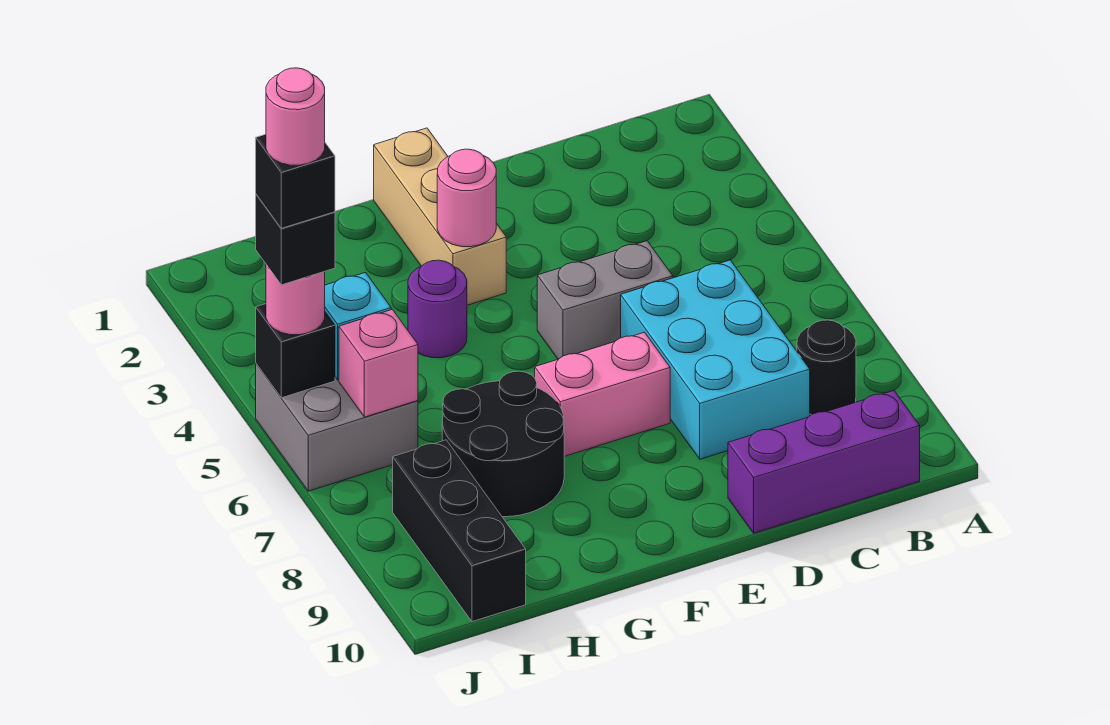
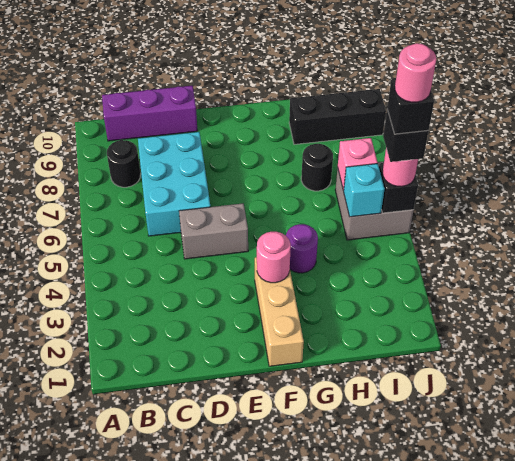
pink 1x2 brick [535,332,670,456] -> none
black 2x2 round brick [442,371,564,517] -> black 1x1 round brick [301,144,333,191]
black 1x3 brick [393,440,526,622] -> black 1x3 brick turned to [289,89,386,144]

